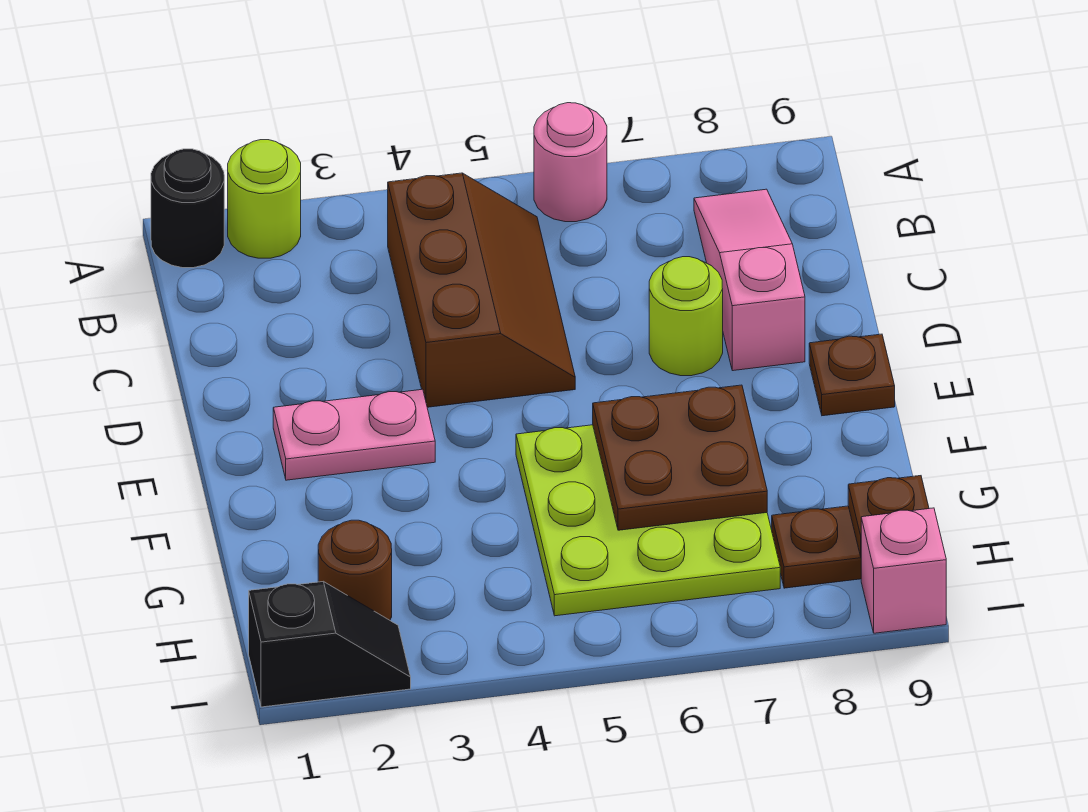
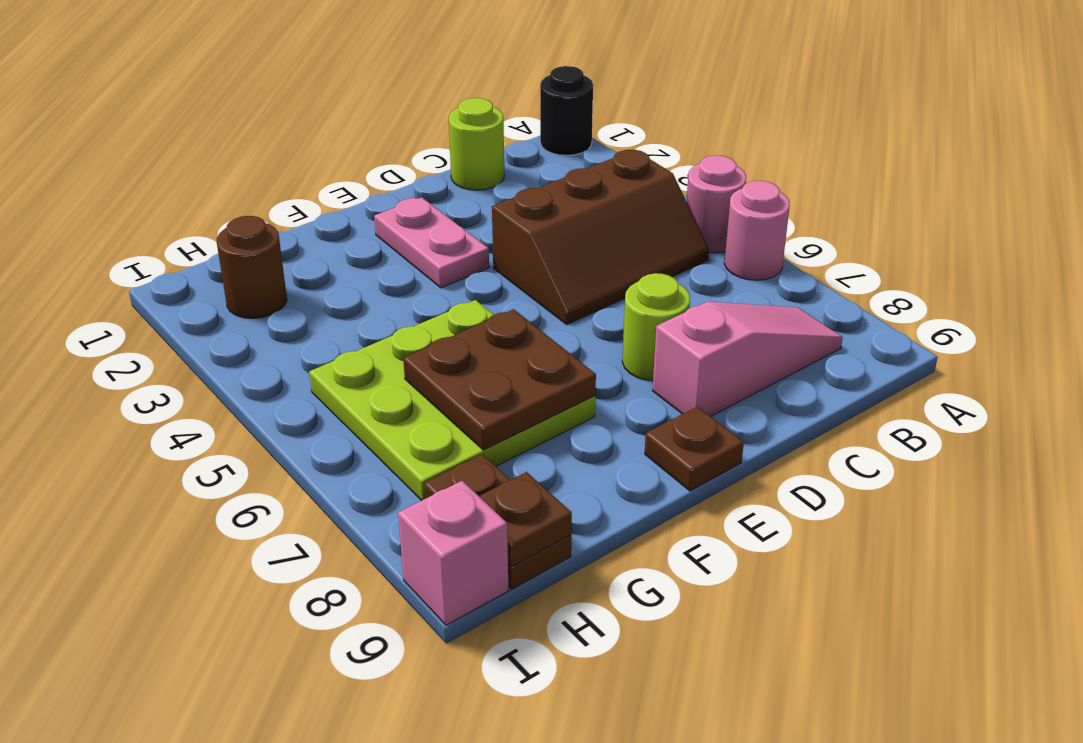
lime 1x1 round brick [228,140,301,258] -> lime 1x1 round brick moved to [449,98,504,190]
none -> pink 1x1 round brick [686,155,746,253]
black 1x2 slope [249,581,411,707] -> none

